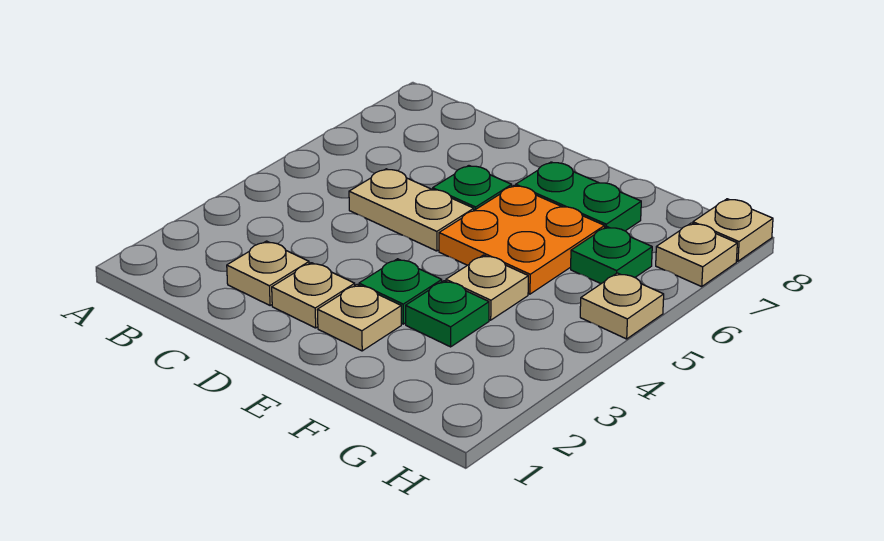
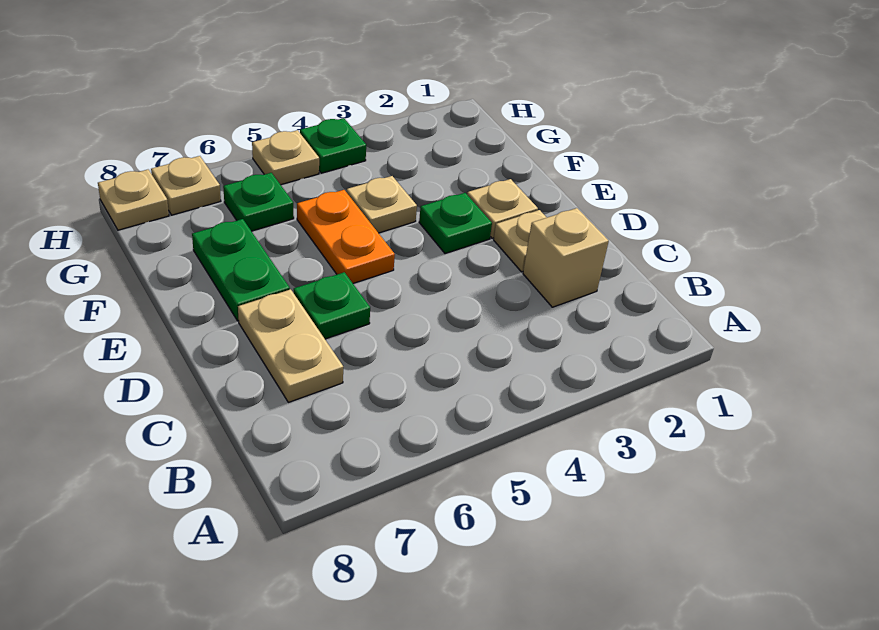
tan 1x1 plate [227,241,309,306] -> tan 1x1 brick [523,208,609,307]
tan 1x2 plate [349,169,474,251] -> tan 1x2 plate moved to [238,289,343,402]
orange 2x2 plate [439,186,605,294] -> orange 1x2 plate [297,190,395,283]
green 1x1 plate [406,281,489,347] -> green 1x1 plate moved to [300,118,366,173]

